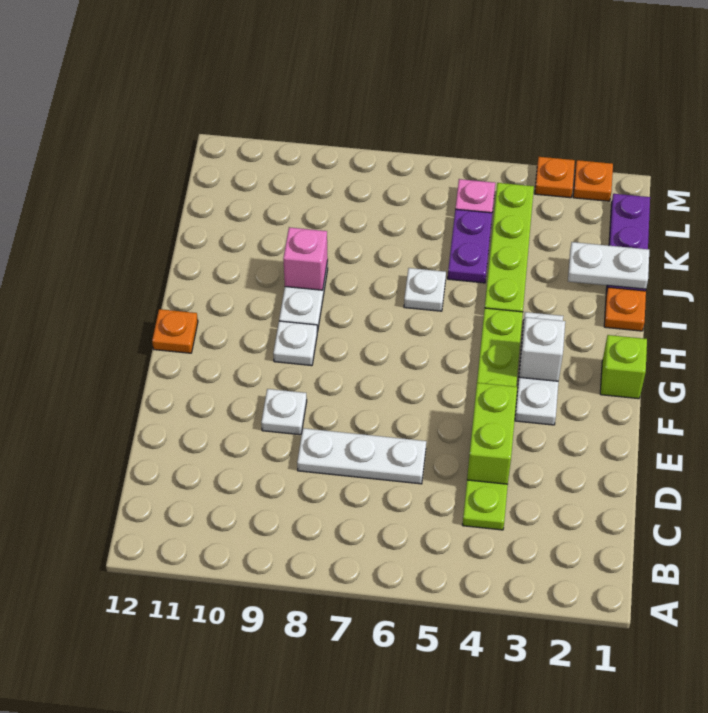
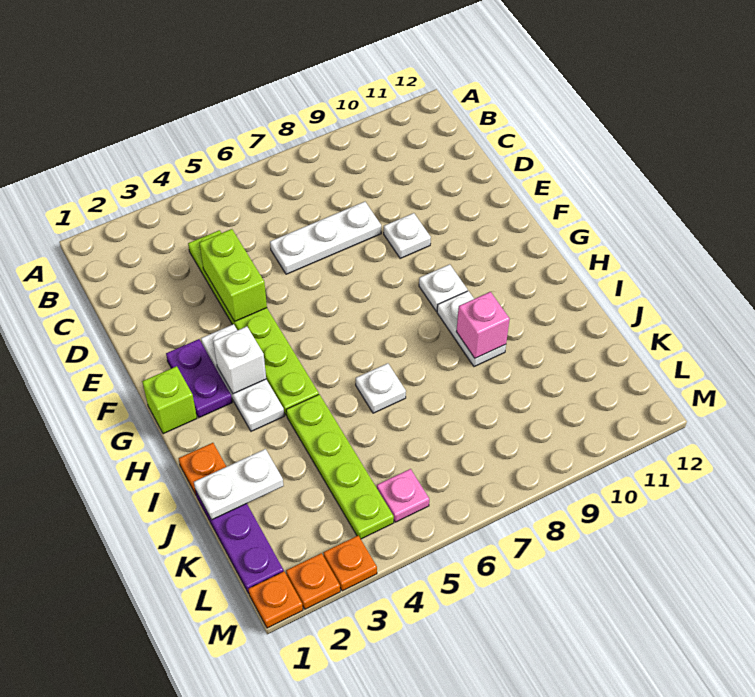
orange 1x1 plate [152,309,198,353] -> orange 1x1 plate moved to [249,572,303,628]
purple 1x2 plate [448,209,492,283] -> purple 1x2 plate moved to [166,339,232,418]

